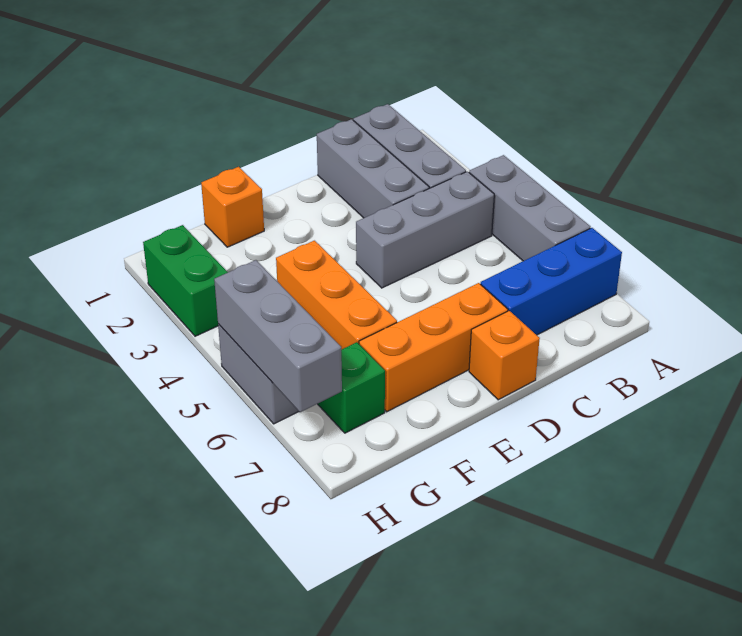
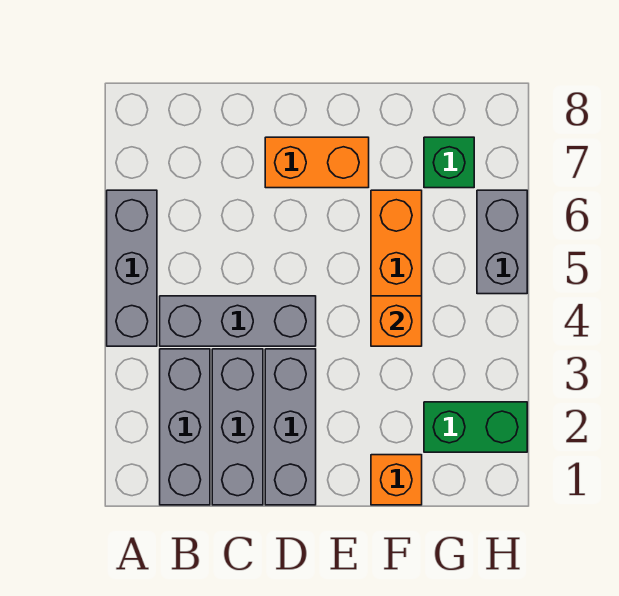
blue 1x3 brick [481,228,622,335] -> none
orange 1x3 brick [359,283,508,412] -> orange 1x2 brick [265,137,369,188]
orange 1x1 brick [469,311,540,400] -> orange 1x1 brick moved to [371,296,422,346]
green 1x2 brick [143,225,228,336] -> green 1x2 brick turned to [424,402,527,452]
grey 1x3 brick [214,260,342,412] -> grey 1x3 brick moved to [265,349,316,505]

